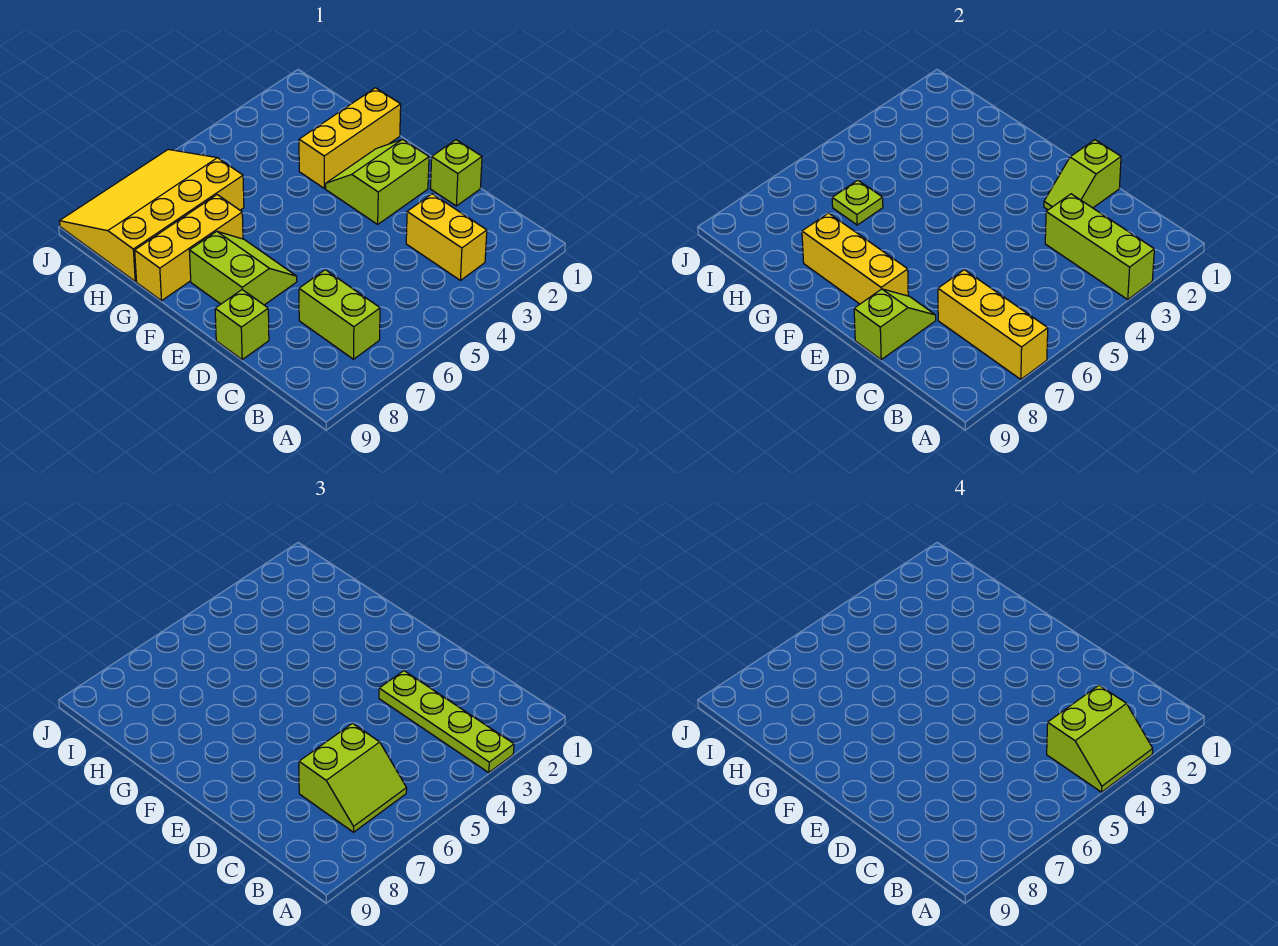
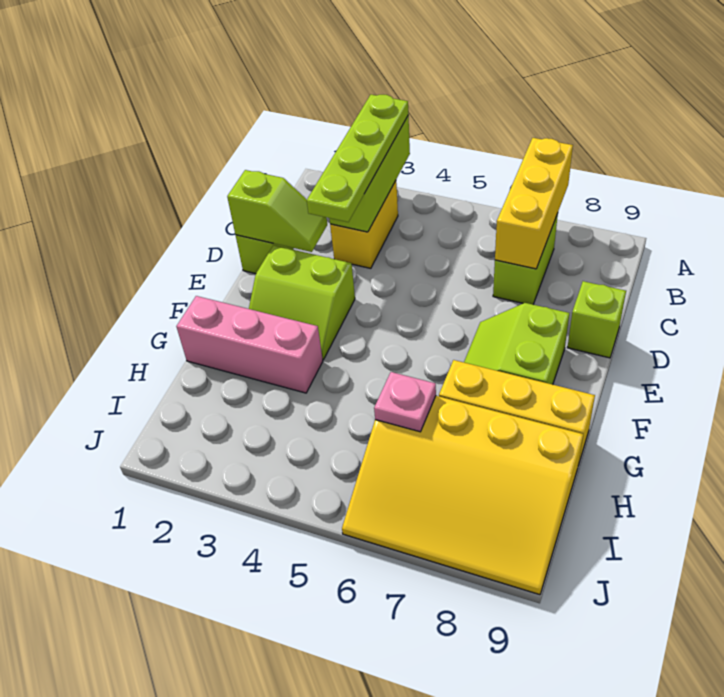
lime 2x2 slope [1047,685,1153,792] -> none
lime 2x2 slope [299,723,407,832] -> none
lime 1x2 slope [854,289,936,360] -> none
yellow 1x3 brick [802,213,908,304] -> none
yellow 1x3 brick [299,88,401,188] -> pink 1x3 brick [176,296,323,393]
lime 1x1 plate [832,180,883,225] -> pink 1x1 plate [374,372,436,432]

